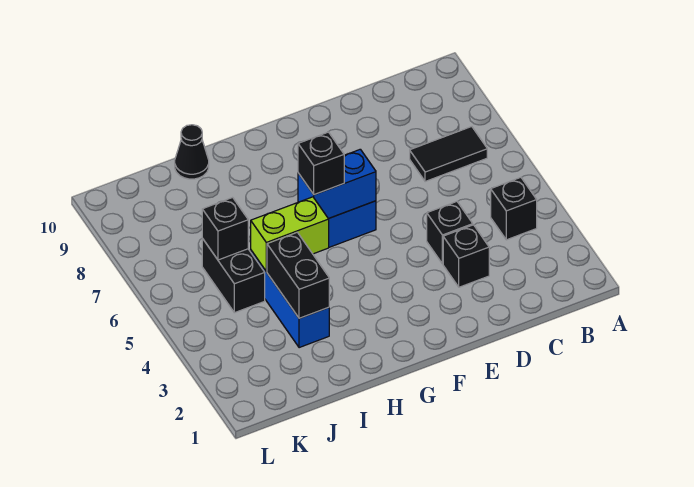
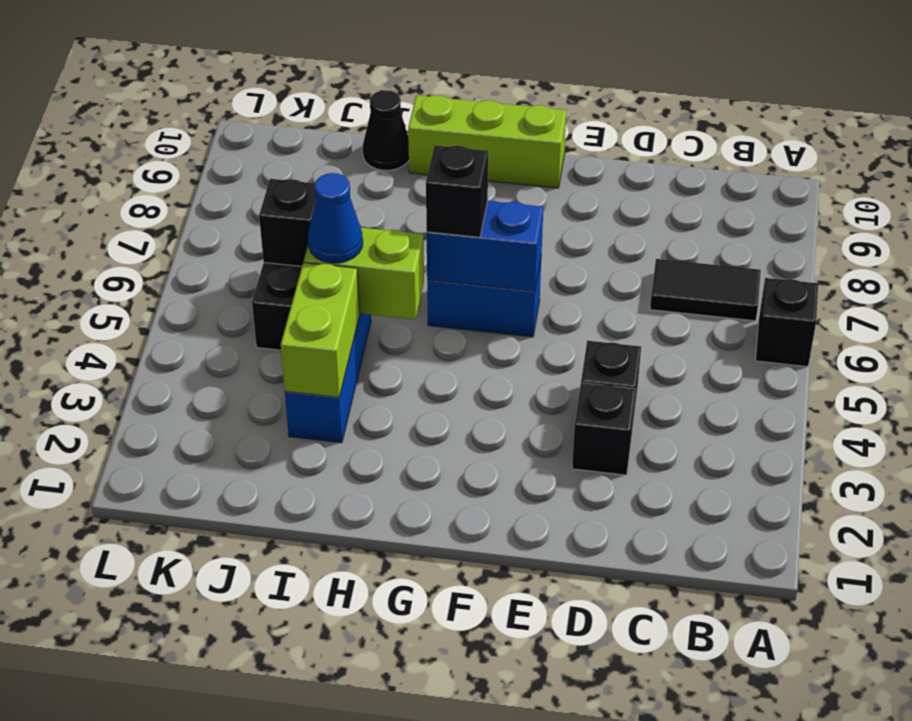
black 1x1 brick [491,177,537,240] -> black 1x1 brick moved to [755,278,818,367]
none -> lime 1x3 brick [408,95,566,188]
black 1x2 brick [267,232,329,318] -> lime 1x2 brick [281,263,359,397]
none -> blue 1x1 cone [308,173,363,263]

